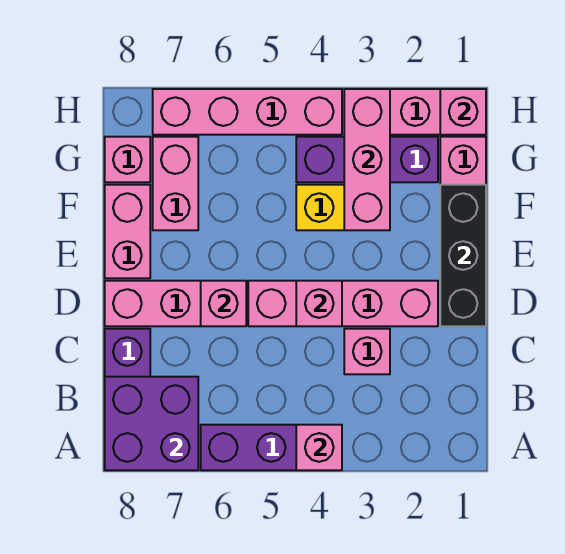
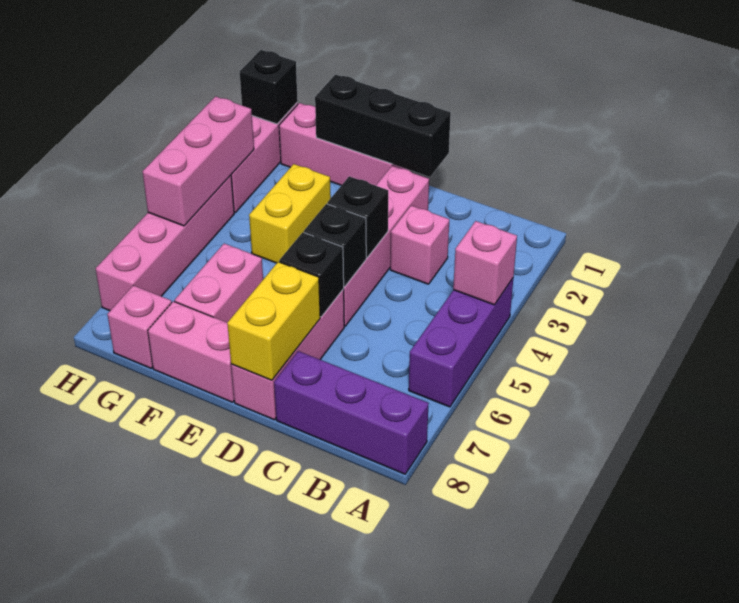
purple 2x2 brick [105,377,198,470] -> none
pink 1x1 brick [296,281,342,326] -> black 1x1 brick [327,176,388,258]
none -> black 1x1 brick [304,204,366,287]
pink 1x1 brick [201,281,246,326] -> black 1x1 brick [279,232,344,317]
none -> yellow 1x2 brick [227,262,320,380]
pink 1x3 brick [344,89,390,230] -> pink 1x3 brick turned to [142,96,254,226]
pink 1x2 brick [153,137,198,230] -> pink 1x2 brick turned to [175,244,263,322]
purple 1x3 brick [296,137,438,182] -> none
pink 1x1 brick [440,89,486,135] -> black 1x1 brick [240,50,298,124]

